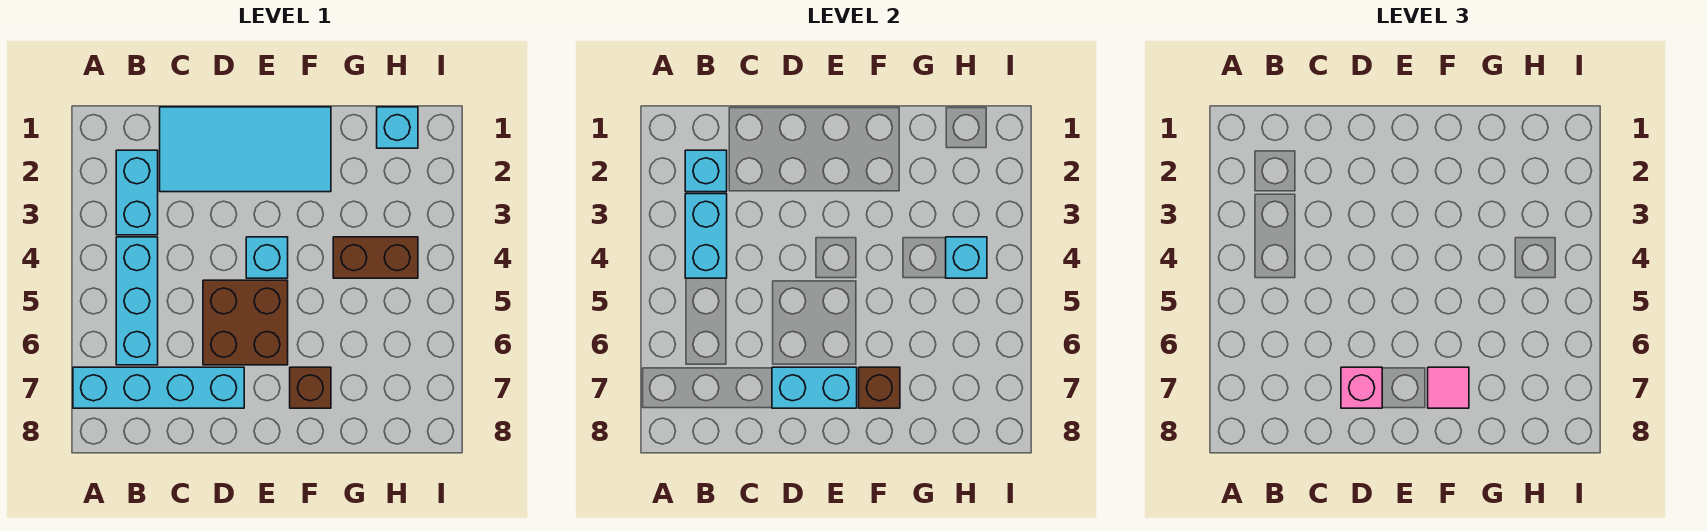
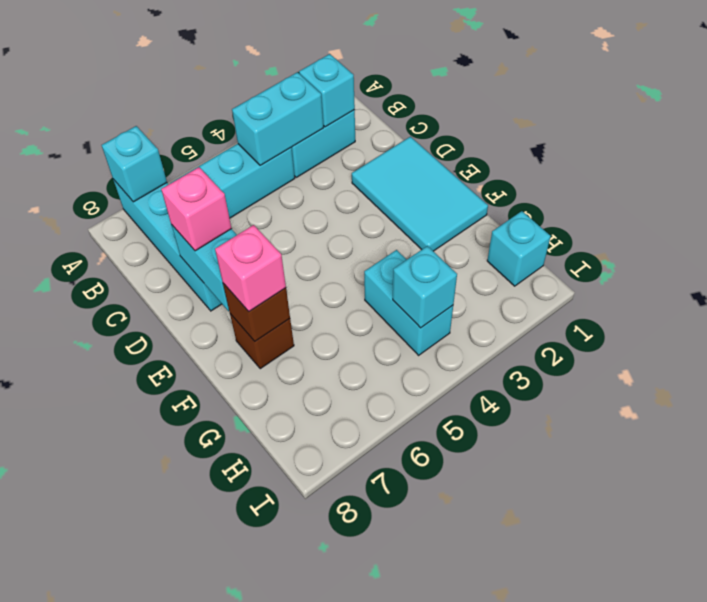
cyan 2x4 tile [160,107,331,192] -> cyan 2x3 tile [352,137,488,251]
brown 2x2 brick [203,280,288,365] -> none
cyan 1x1 brick [246,237,288,278] -> cyan 1x1 brick moved to [102,126,167,202]
pink 1x1 tile [1428,367,1469,408] -> pink 1x1 brick [215,225,286,311]
brown 1x2 brick [333,237,418,278] -> cyan 1x2 brick [364,250,453,355]

